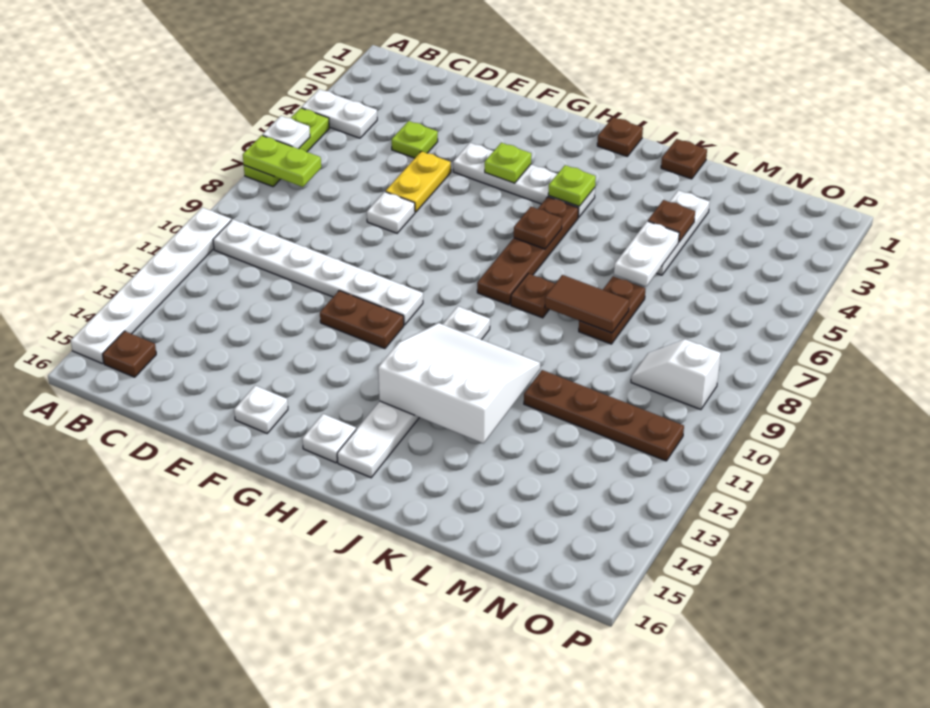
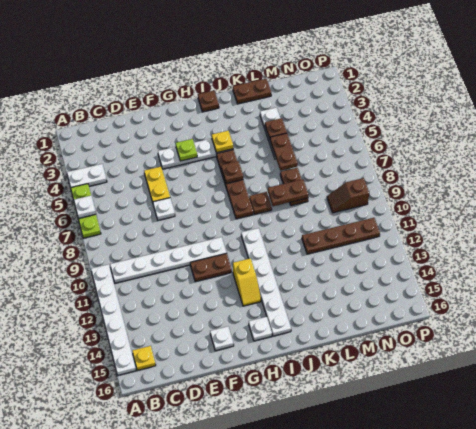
lime 1x2 plate [243,135,321,187] -> none
brown 1x1 plate [103,331,156,377] -> yellow 1x1 plate [132,346,156,370]
lime 1x1 plate [391,121,438,158] -> none
none -> yellow 1x2 slope [233,258,261,306]
lime 1x1 plate [548,165,596,206] -> yellow 1x1 plate [212,131,233,153]
white 3x3 slope [378,323,540,443] -> none
brown 1x1 plate [661,139,707,179] -> brown 1x2 plate [233,79,271,104]
brown 1x2 tile [545,275,629,333] -> brown 1x2 plate [268,179,308,206]
white 1x2 plate [614,221,679,286] -> brown 1x2 plate [270,133,298,171]
white 1x2 slope [631,339,721,410] -> brown 1x2 slope [327,178,369,213]

